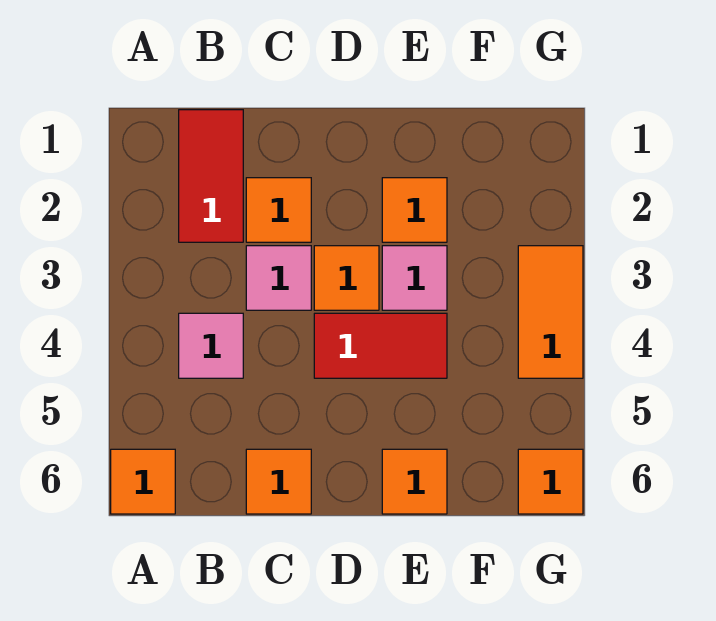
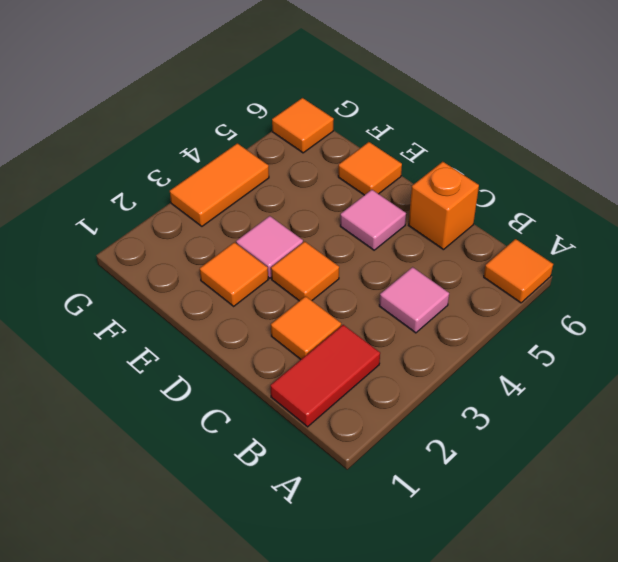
pink 1x1 tile [246,246,311,310] -> pink 1x1 tile moved to [340,190,406,250]
orange 1x1 tile [246,449,311,514] -> orange 1x1 brick [408,162,479,250]
red 1x2 tile [314,313,447,378] -> none

